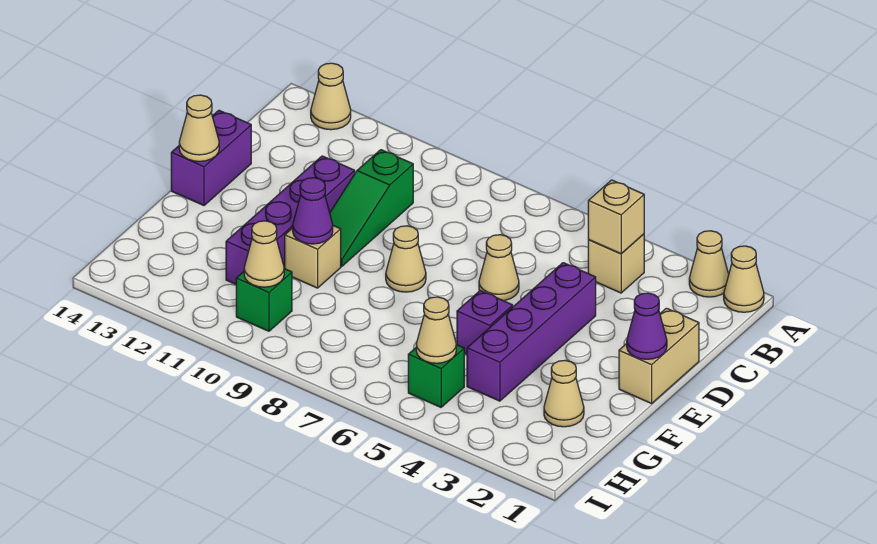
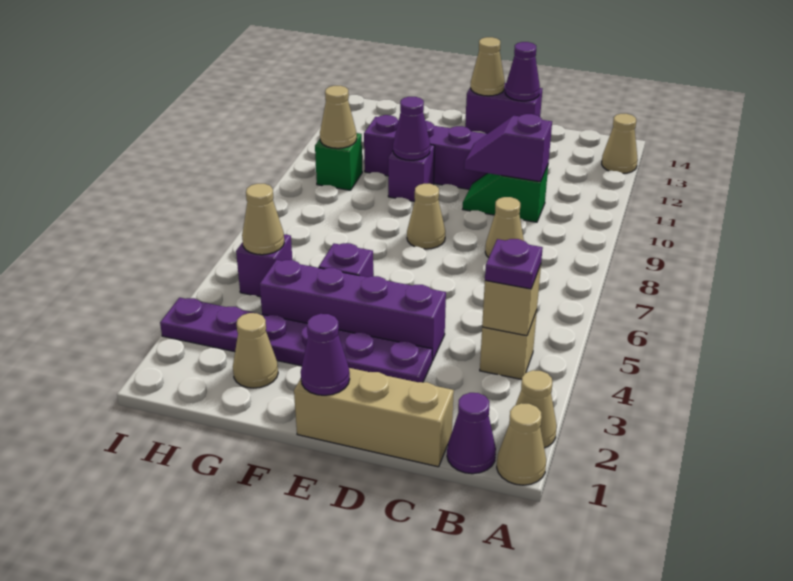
none -> purple 1x1 cone [447,393,496,474]
none -> purple 1x1 plate [485,239,543,289]
green 1x3 slope [330,150,413,267] -> green 1x2 slope [463,165,548,222]
none -> purple 1x2 slope [464,114,552,182]
tan 1x2 brick [619,308,699,404] -> tan 1x3 brick [294,368,454,467]
none -> purple 1x6 plate [160,298,432,382]
tan 1x1 cone [479,235,519,301] -> tan 1x1 cone moved to [485,197,524,258]
none -> purple 1x1 cone [505,42,540,101]
tan 1x1 brick [285,226,341,288] -> purple 1x1 brick [388,145,435,201]
green 1x1 brick [408,345,464,407] -> purple 1x1 brick [236,234,292,297]

